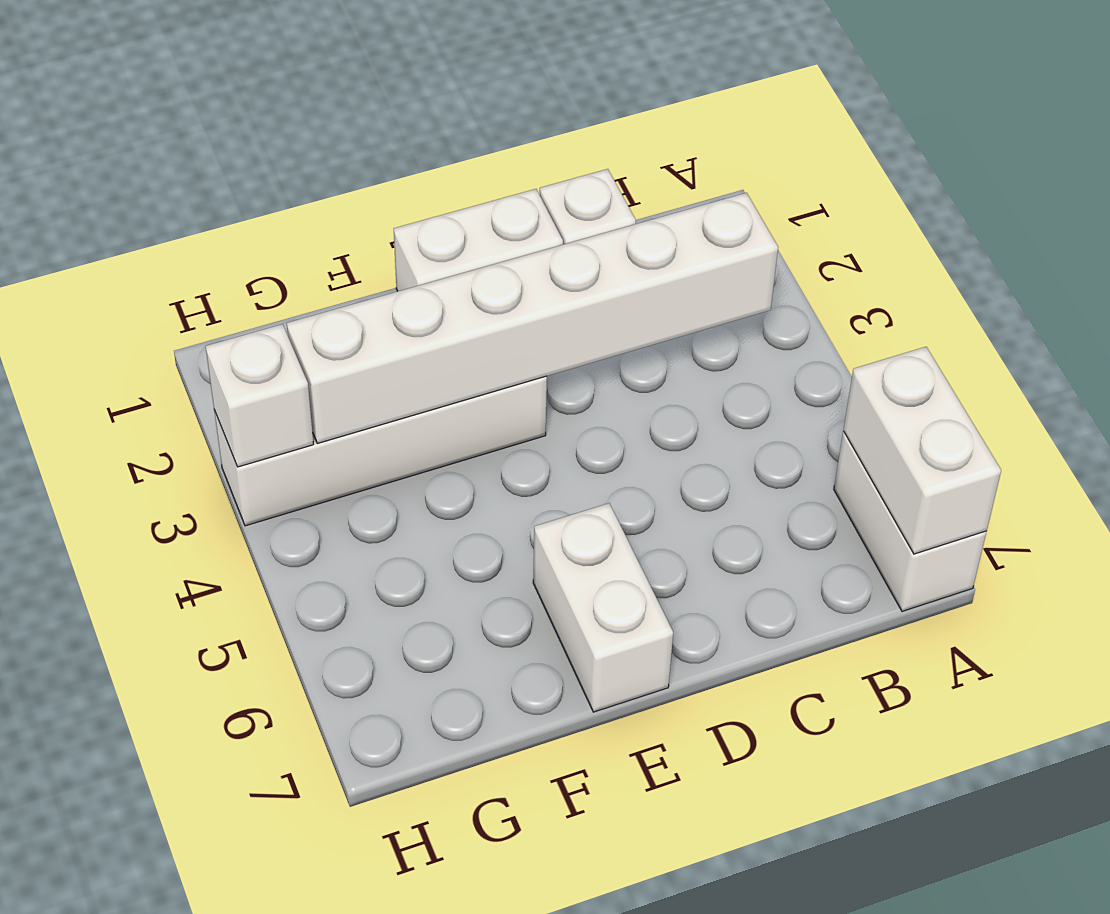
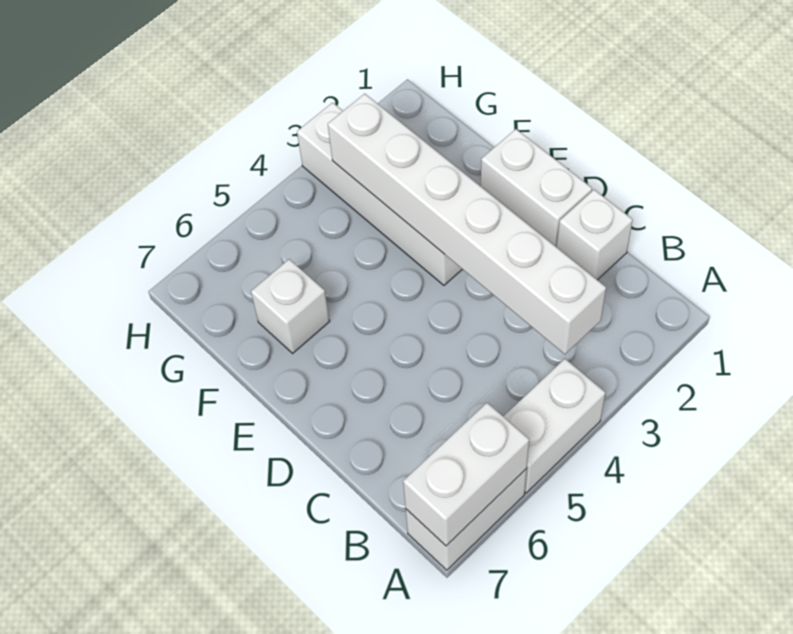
white 1x2 brick [533,503,673,712] -> white 1x2 brick moved to [503,359,605,493]
white 1x1 brick [206,324,313,467] -> white 1x1 brick moved to [251,259,330,353]

